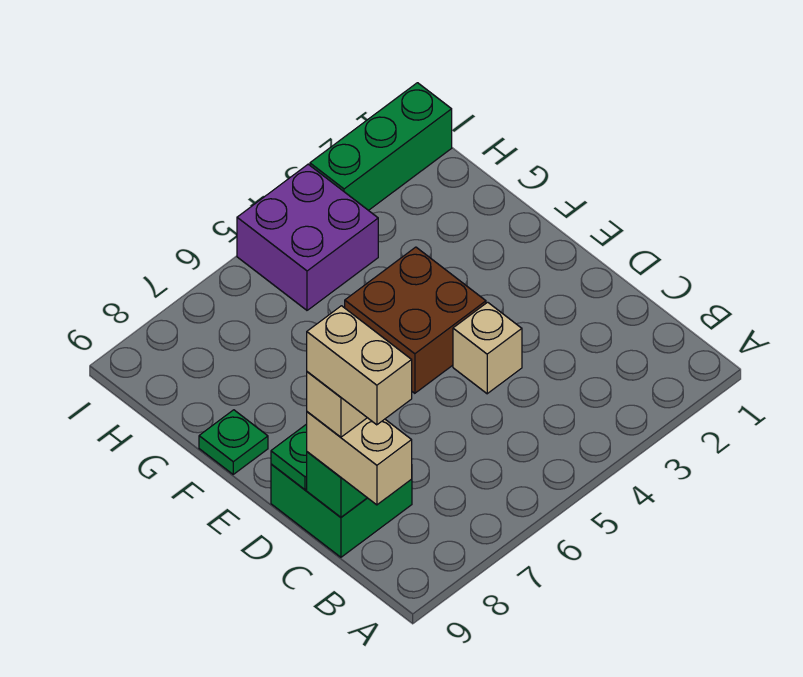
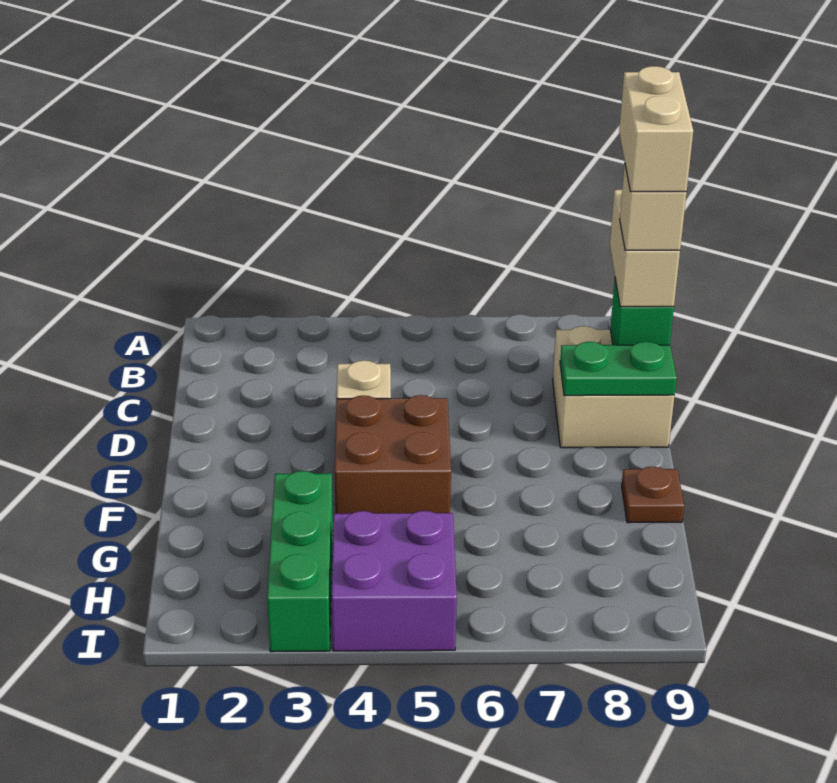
green 2x2 brick [271,464,412,557] -> tan 2x2 brick [553,326,674,448]
green 1x1 plate [199,410,268,474] -> brown 1x1 plate [622,466,684,523]
green 1x3 brick [310,83,452,211] -> green 1x3 brick turned to [267,471,333,652]

